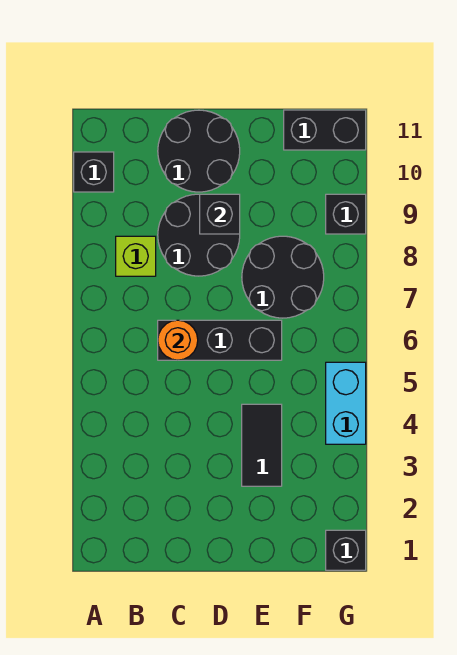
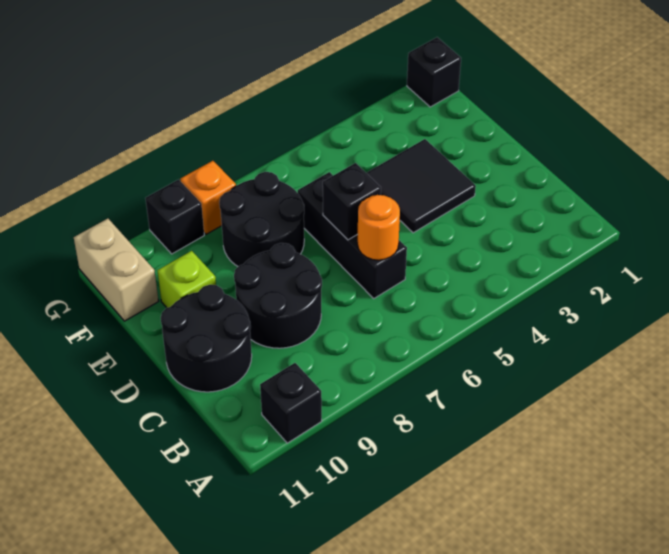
lime 1x1 brick [116,236,156,276] -> lime 1x1 brick moved to [157,251,216,308]
black 1x1 brick [200,194,240,234] -> black 1x1 brick moved to [323,163,381,240]
black 1x2 tile [242,404,282,486] -> black 2x2 tile [366,139,476,233]
black 1x2 brick [284,110,366,150] -> tan 1x2 brick [74,219,158,321]
cyan 1x2 brick [326,362,366,444] -> none
none -> orange 1x1 brick [180,161,236,234]

